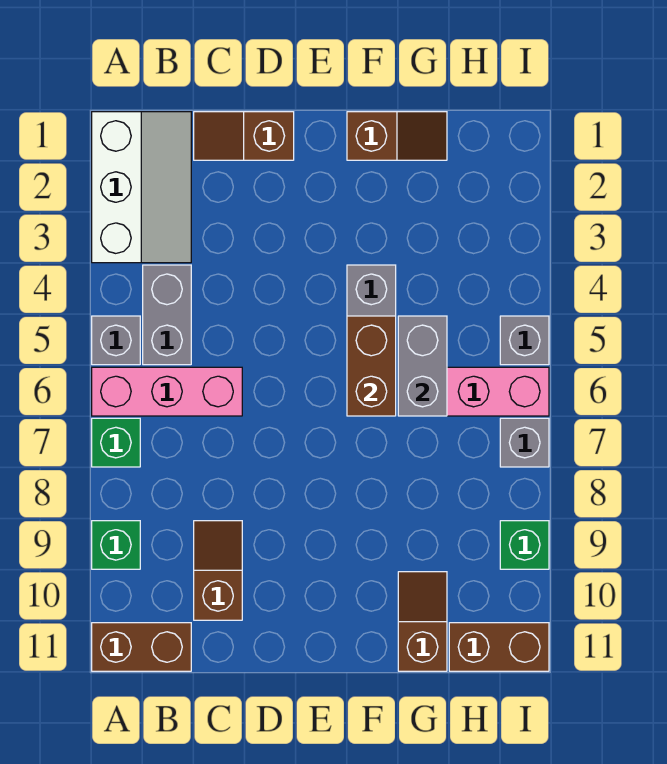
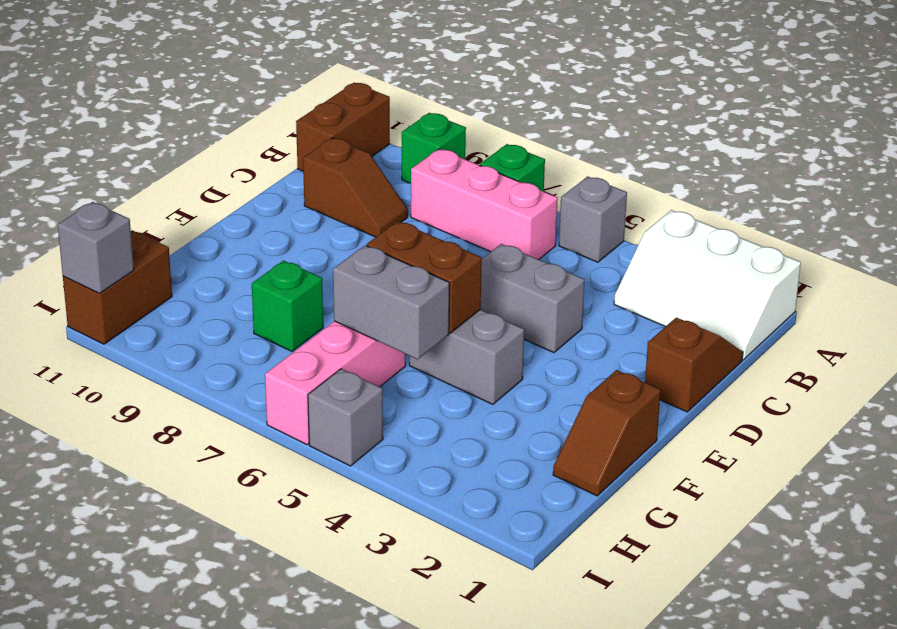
pink 1x3 brick [92,367,242,416] -> pink 1x3 brick turned to [411,149,558,260]
grey 1x2 brick [143,265,191,365] -> grey 1x2 brick moved to [480,244,585,353]
brown 1x2 slope [398,572,447,671] -> none
grey 1x1 brick [500,418,549,467] -> grey 1x1 brick moved to [58,202,134,293]
green 1x1 brick [500,521,549,569] -> green 1x1 brick moved to [252,261,323,351]

